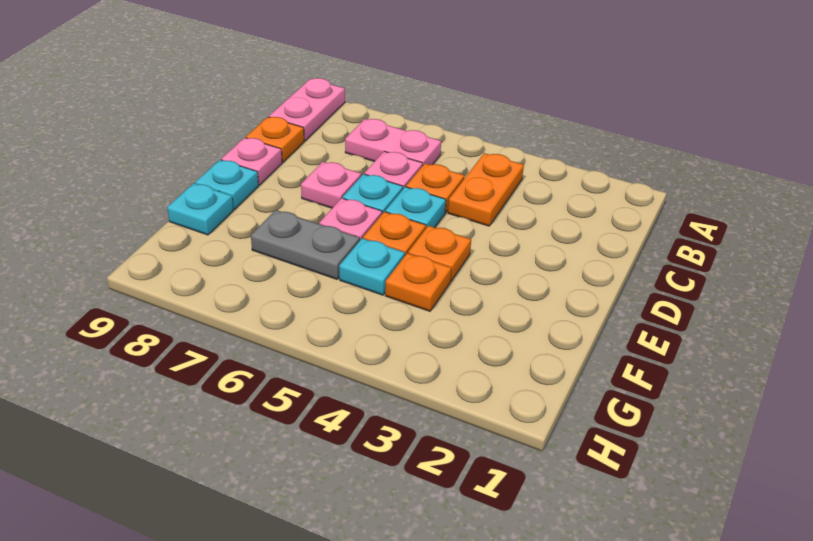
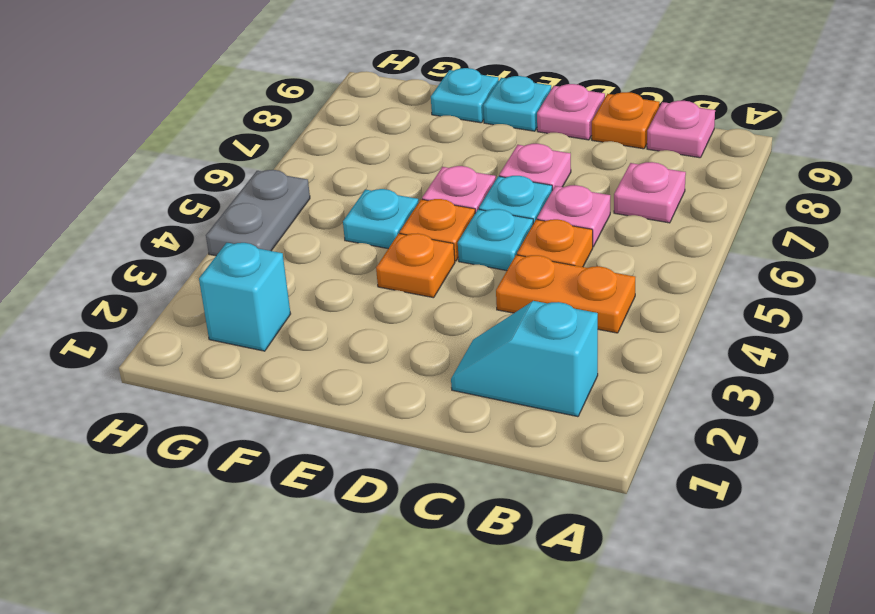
pink 1x2 plate [269,78,345,141] -> pink 1x1 plate [647,101,715,158]
none -> cyan 1x2 slope [451,301,598,417]
pink 1x2 plate [345,119,441,165] -> pink 1x1 plate [614,162,686,223]
orange 1x1 plate [385,253,451,311] -> none
grey 1x2 plate [251,210,360,279] -> grey 1x2 plate moved to [206,170,310,256]
none -> cyan 1x1 brick [199,243,291,351]

